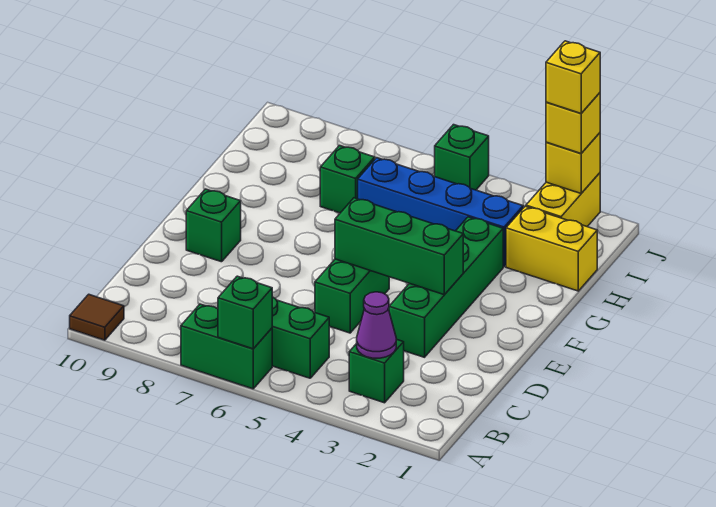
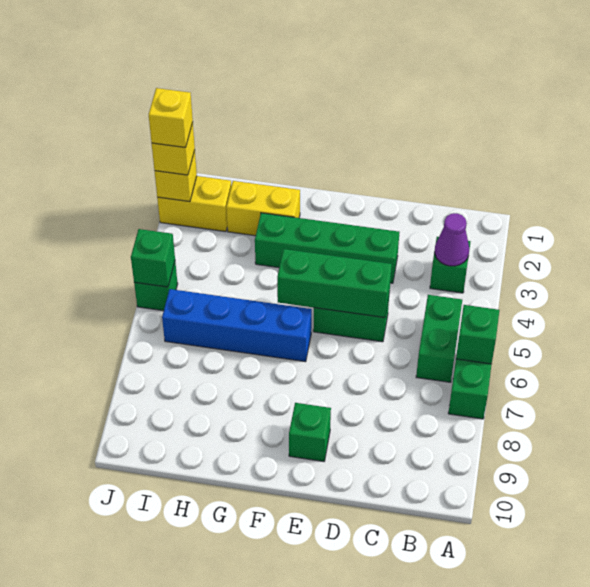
brown 1x1 tile [70,294,124,340] -> none
green 1x3 brick [335,198,463,295] -> green 1x3 brick turned to [277,249,392,318]
yellow 1x2 brick [506,206,597,291] -> yellow 1x2 brick turned to [226,181,300,236]
blue 1x4 brick [358,158,523,267] -> blue 1x4 brick turned to [162,289,312,362]
green 1x1 brick [320,146,375,213] -> green 1x1 brick moved to [131,229,175,287]

